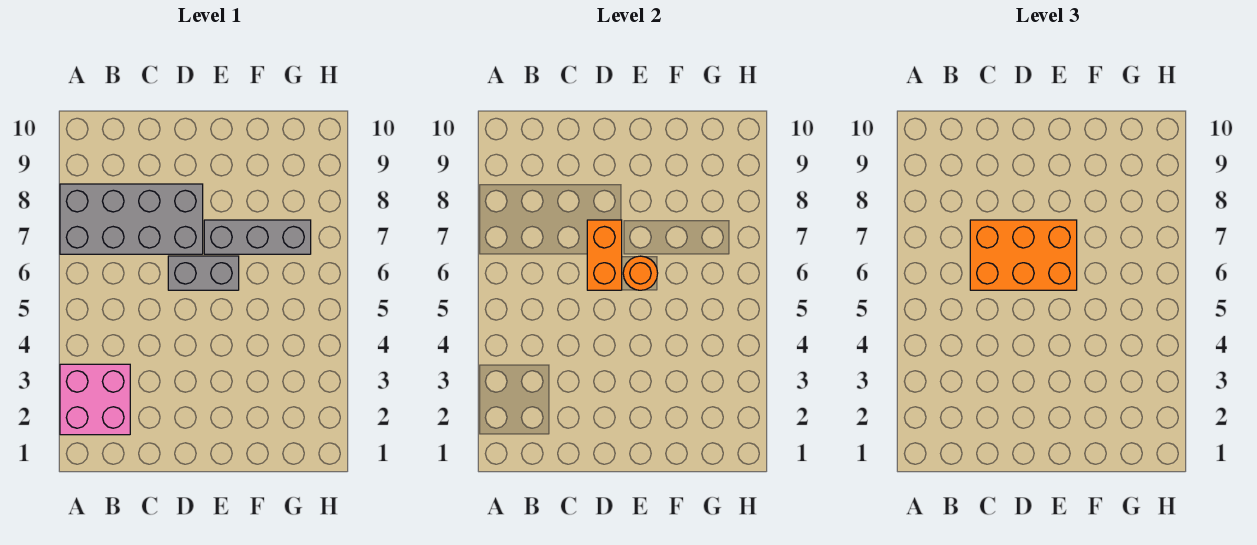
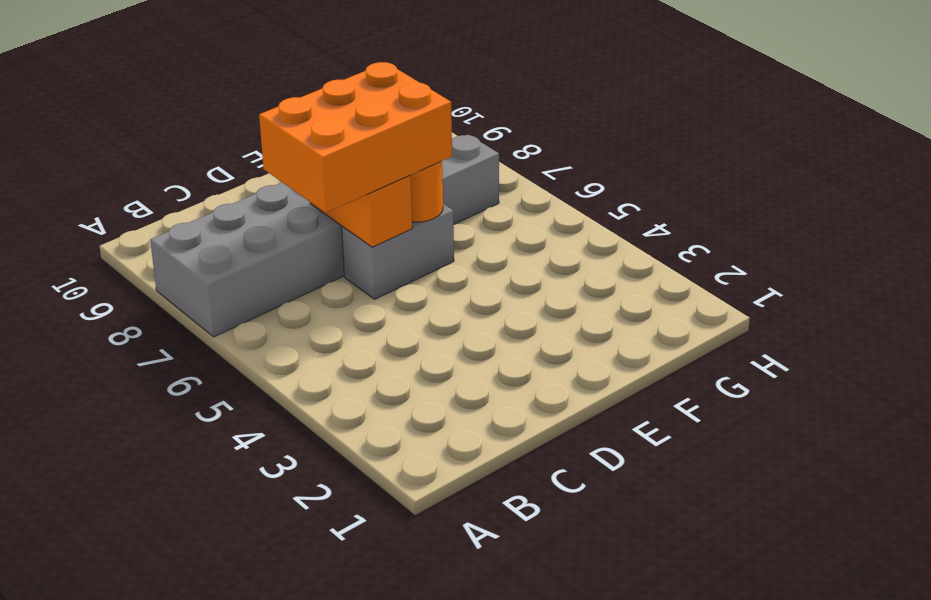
pink 2x2 brick [60,364,130,435] -> none

